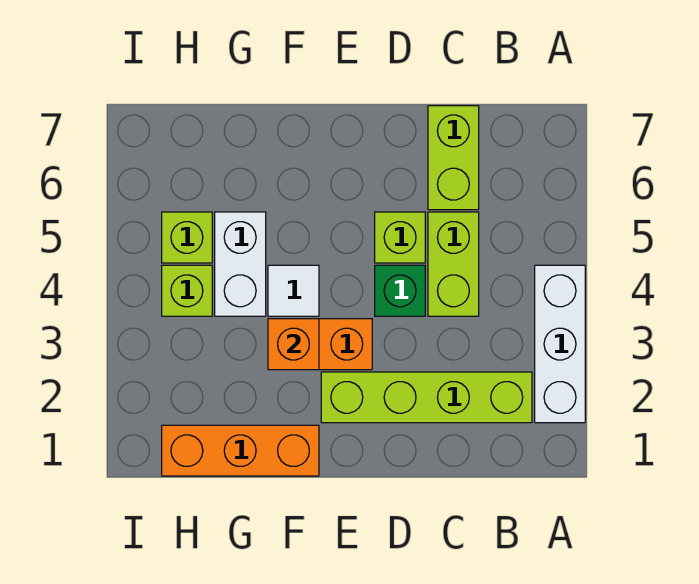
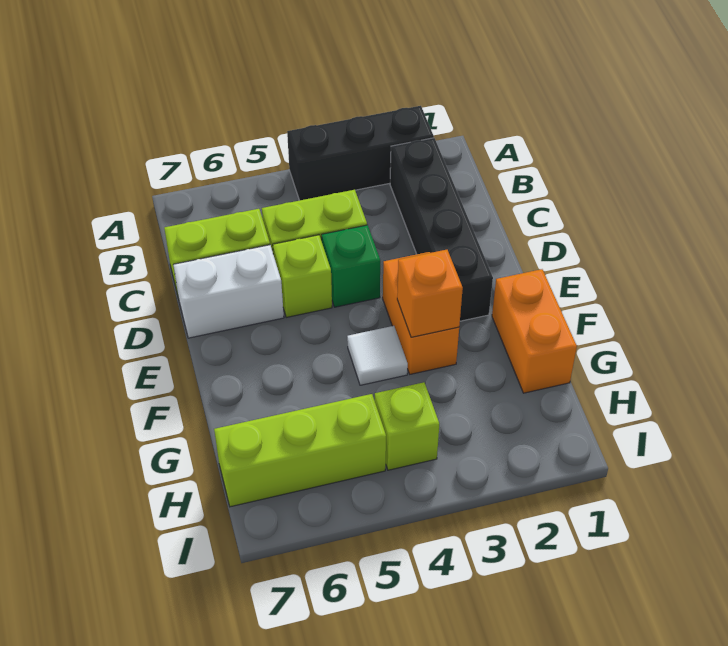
white 1x3 brick [535,265,585,423] -> black 1x3 brick [287,106,434,200]
lime 1x4 brick [321,372,532,423] -> black 1x4 brick [390,138,493,321]
orange 1x3 brick [162,425,319,476] -> orange 1x2 brick [492,269,577,393]
white 1x2 brick [215,212,266,316] -> white 1x2 brick moved to [173,245,284,338]
lime 1x1 brick [162,212,212,263] -> lime 1x3 brick [214,394,386,507]

